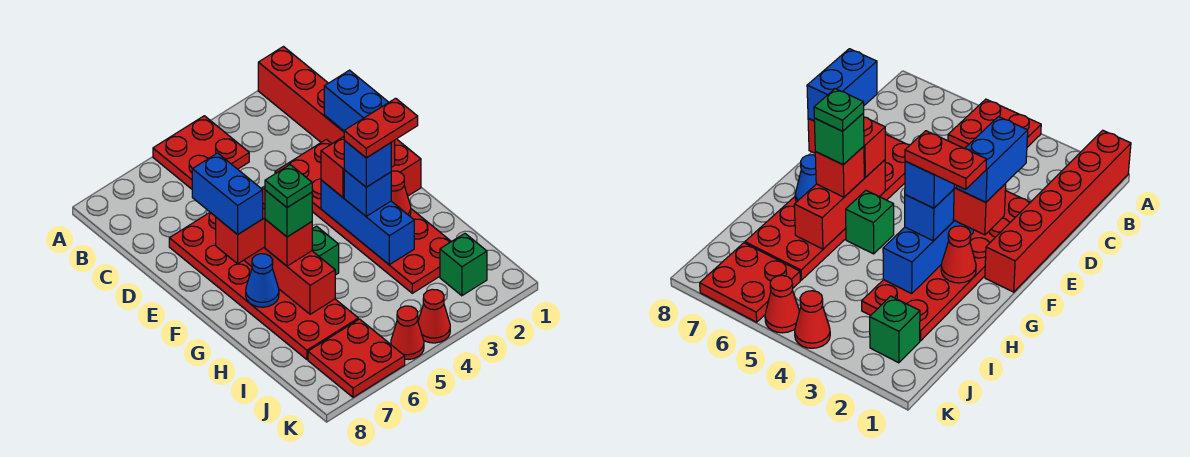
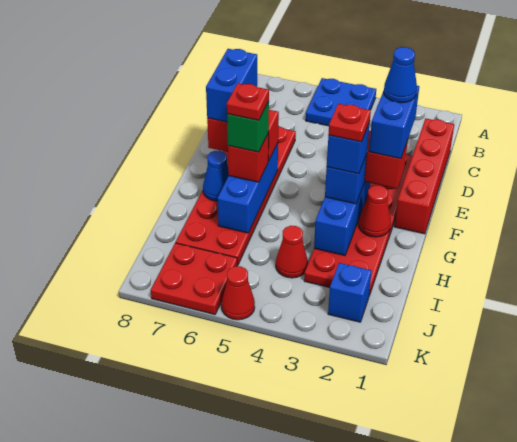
red 1x6 brick [258,47,421,196] -> red 1x4 brick [394,118,454,234]
red 2x2 plate [153,116,249,189] -> blue 2x2 plate [306,78,376,126]
none -> blue 1x1 cone [384,47,417,103]
red 1x3 brick [244,247,335,314] -> blue 1x3 brick [218,143,278,233]
red 1x2 plate [344,98,418,158] -> red 1x1 plate [328,104,371,142]
green 1x1 brick [312,226,339,275] -> none
green 1x1 plate [265,165,312,208] -> red 1x1 plate [227,83,269,120]
green 1x1 brick [440,233,487,296] -> blue 1x1 brick [328,263,371,322]
red 1x1 cone [418,289,450,343] -> red 1x1 cone moved to [276,226,308,278]

